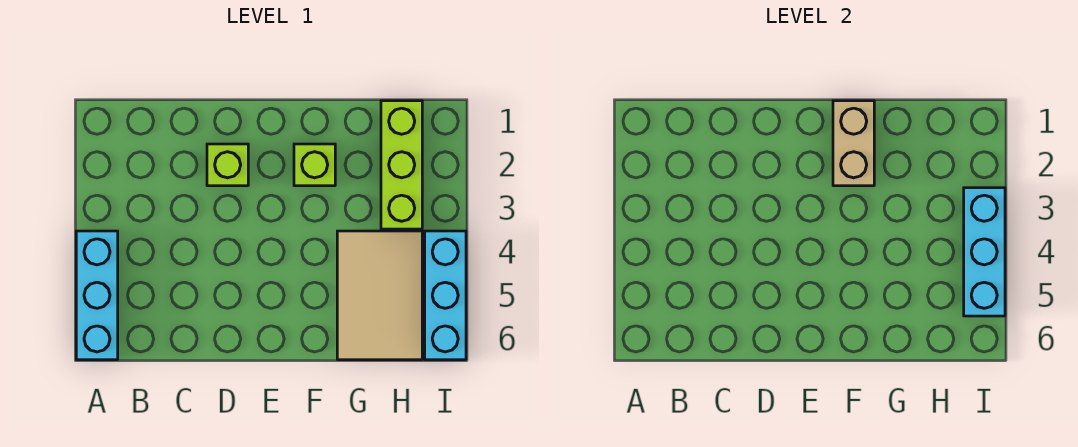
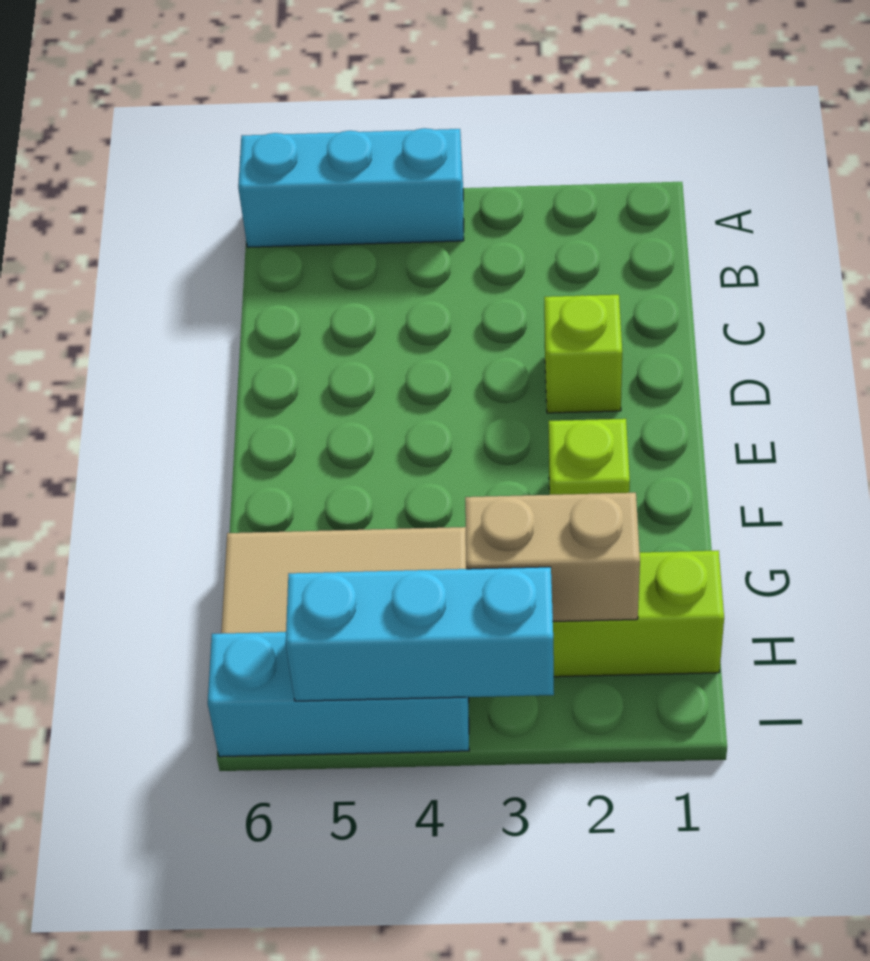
tan 1x2 brick [833,101,874,186] -> tan 1x2 brick moved to [465,493,640,621]

